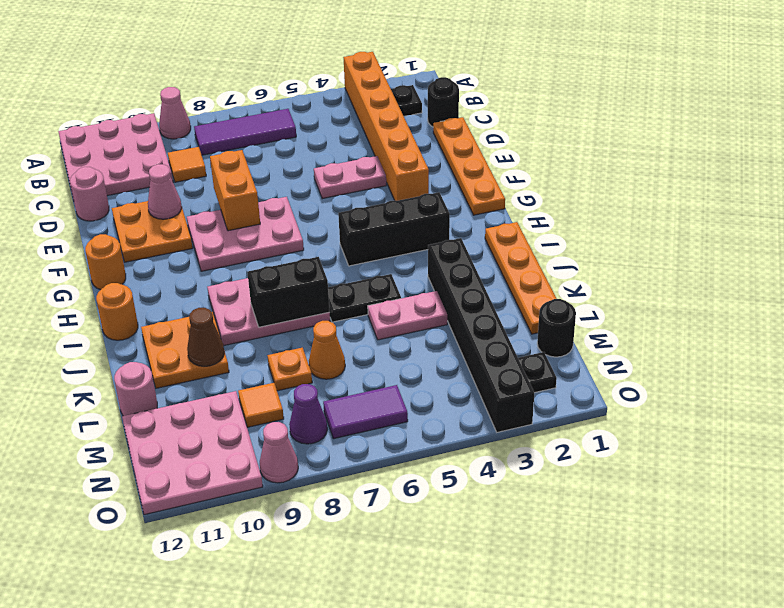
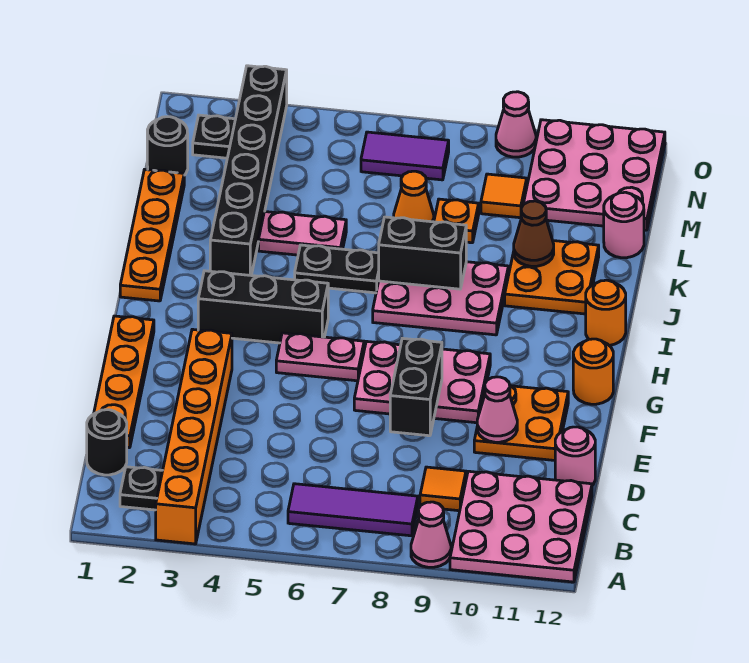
pink 1x2 plate [314,156,386,199] -> pink 1x2 plate moved to [276,333,364,381]
orange 1x2 brick [210,150,260,231] -> black 1x2 brick [390,338,442,436]
purple 1x1 cone [289,384,327,444] -> none

